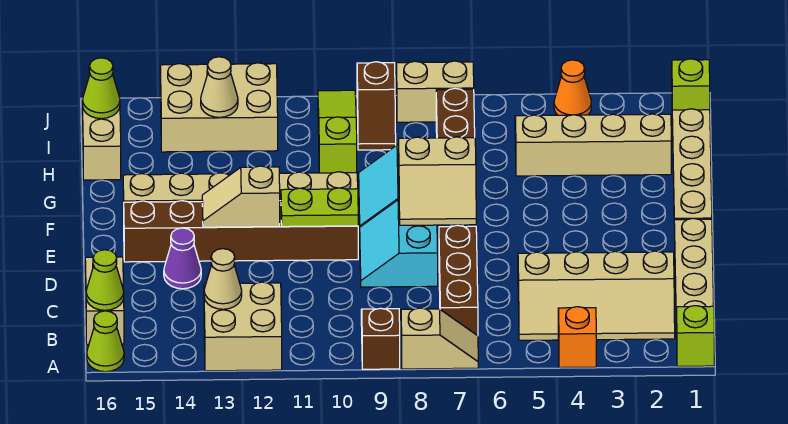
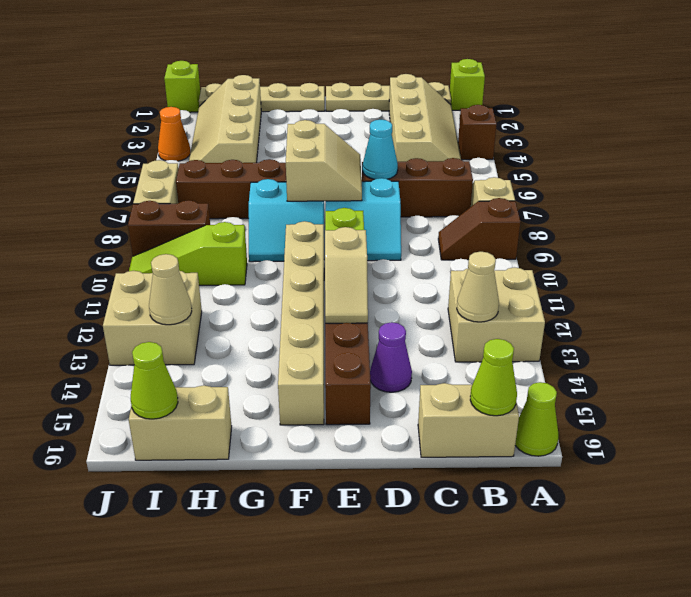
orange 1x1 brick [558,307,596,368] -> brown 1x1 brick [458,105,497,160]
none -> cyan 1x1 cone [362,120,398,179]
brown 1x2 slope [357,62,396,150] -> brown 1x2 brick [128,200,210,256]
tan 2x3 brick [160,63,278,152] -> tan 2x2 brick [103,271,202,365]

